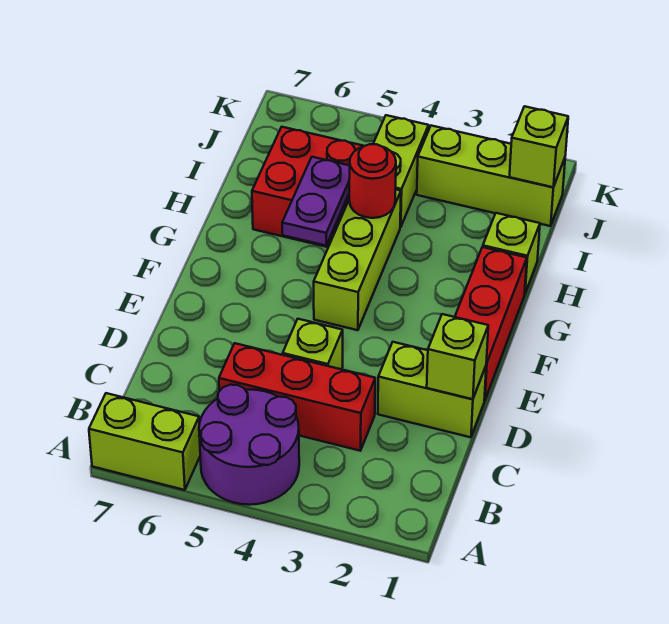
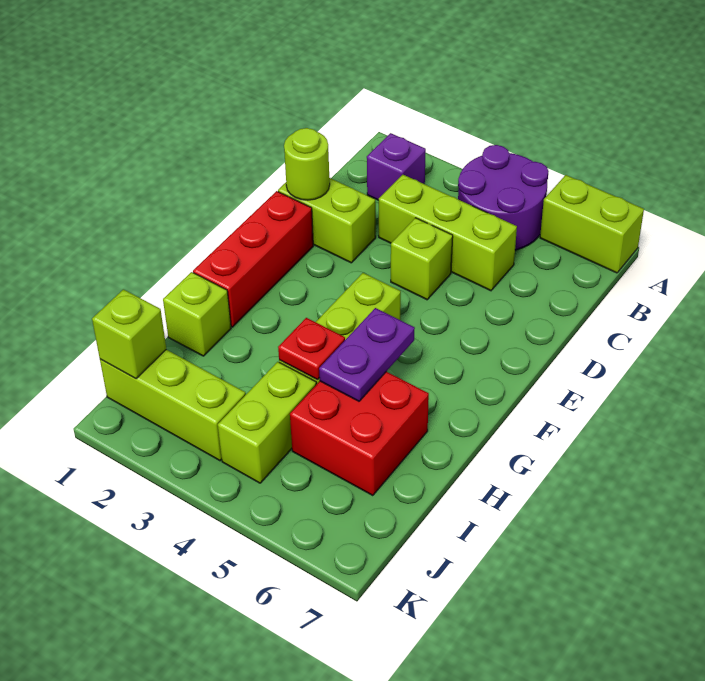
none -> purple 1x1 brick [367,133,426,200]
red 1x3 brick [219,343,375,451] -> lime 1x3 brick [379,175,517,291]
lime 1x1 brick [427,314,488,399] -> lime 1x1 round brick [284,128,330,200]
red 1x1 round brick [349,144,396,218] -> red 1x1 plate [278,318,345,380]

